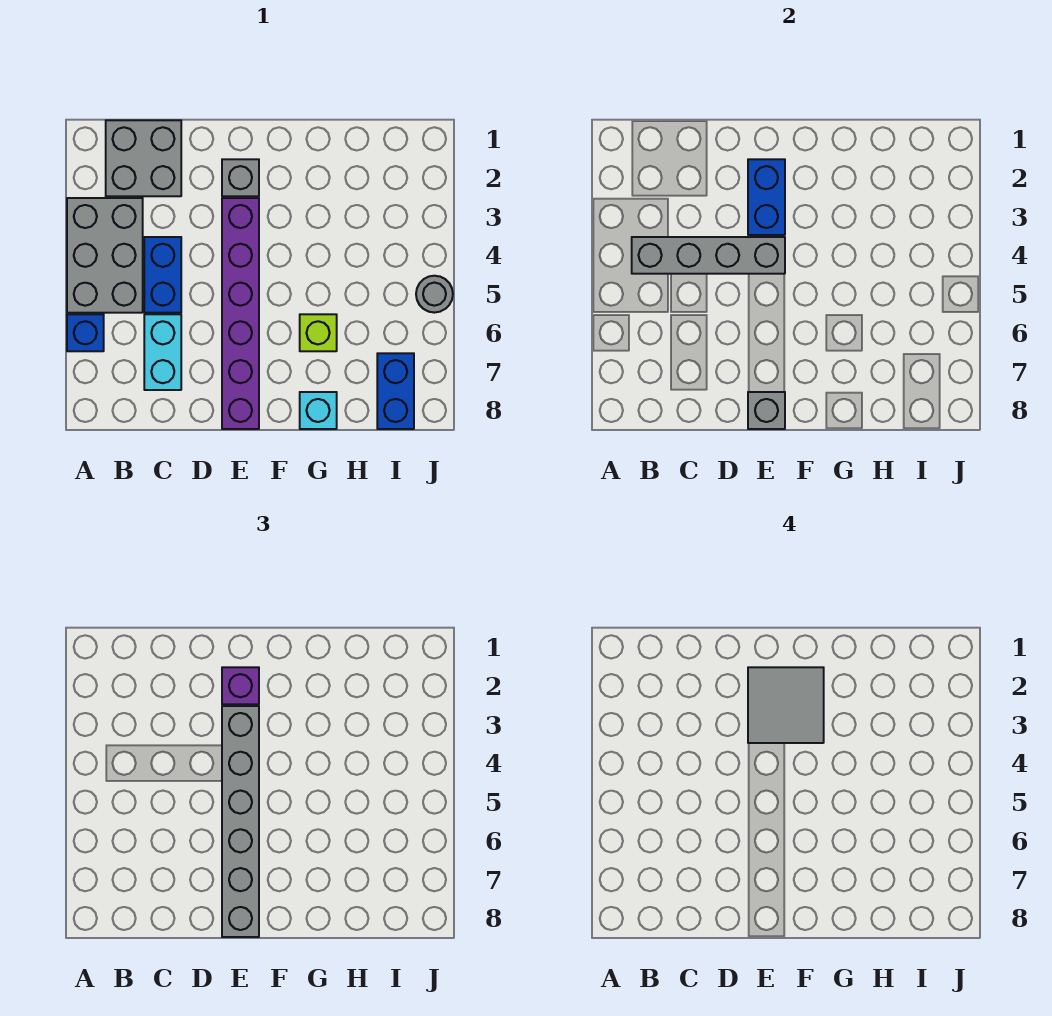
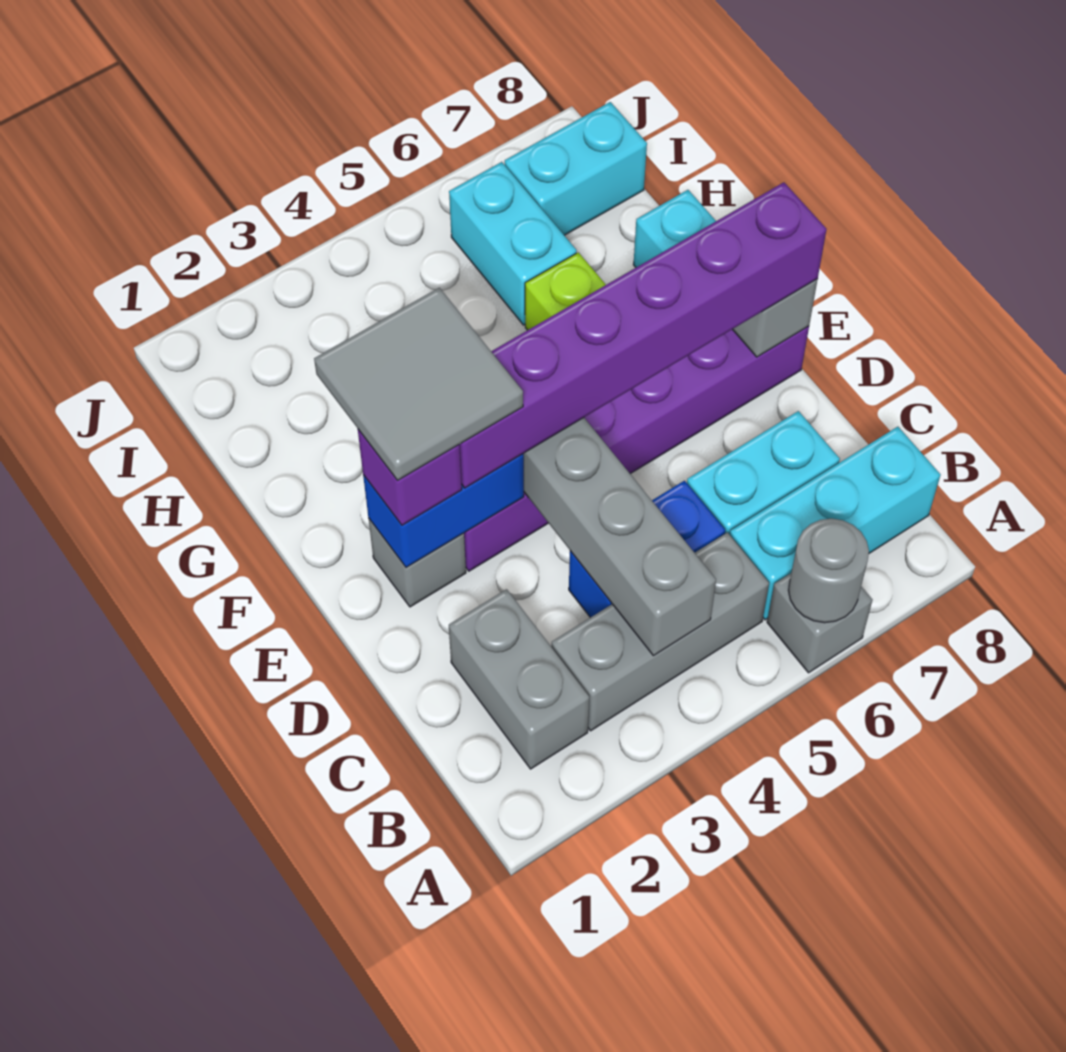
grey 2x3 brick [67,198,143,313] -> grey 1x3 brick [552,532,769,731]
blue 1x1 brick [67,314,104,351] -> grey 1x1 brick [767,573,873,673]
grey 2x2 brick [106,120,181,196] -> grey 1x2 brick [449,589,589,769]
none -> cyan 1x3 brick [730,427,941,620]
grey 1x6 brick [222,706,259,937] -> purple 1x6 brick [459,182,827,488]
none -> cyan 1x2 brick [449,162,577,325]
blue 1x2 brick [377,353,414,429] -> cyan 1x2 brick [505,102,647,235]
grey 1x1 round brick [416,276,453,313] -> grey 1x1 round brick moved to [788,519,869,623]

